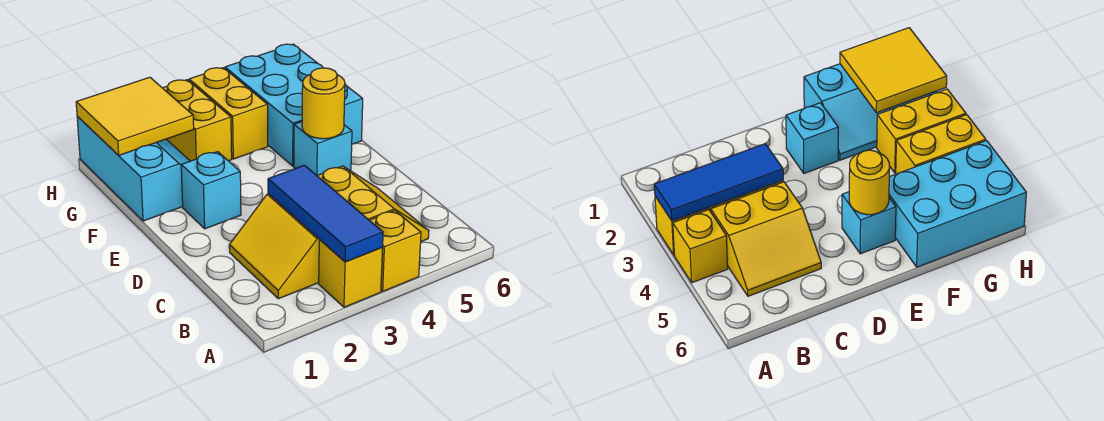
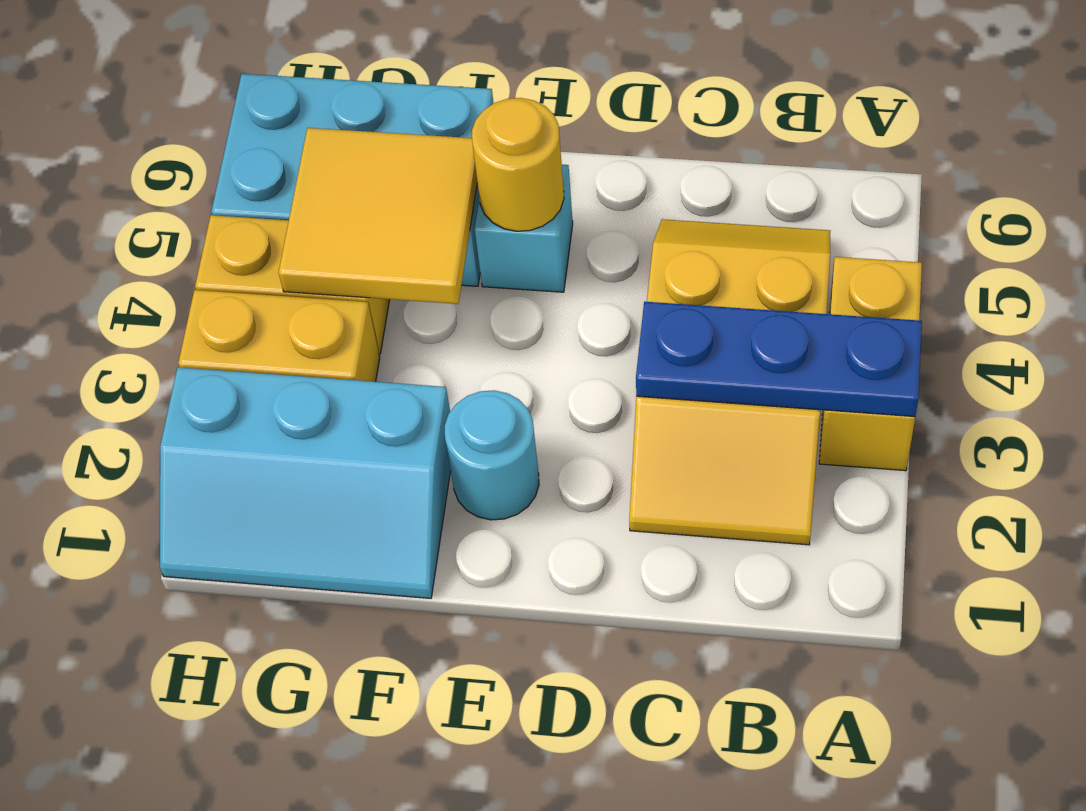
blue 1x3 tile [268,165,383,262] -> blue 1x3 plate [636,302,922,417]
cyan 1x1 brick [181,152,241,229] -> cyan 1x1 round brick [445,390,539,520]
cyan 2x3 slope [77,117,190,221] -> cyan 2x3 slope turned to [160,367,451,598]
yellow 2x2 tile [76,77,194,155] -> yellow 2x2 tile moved to [279,128,477,304]

